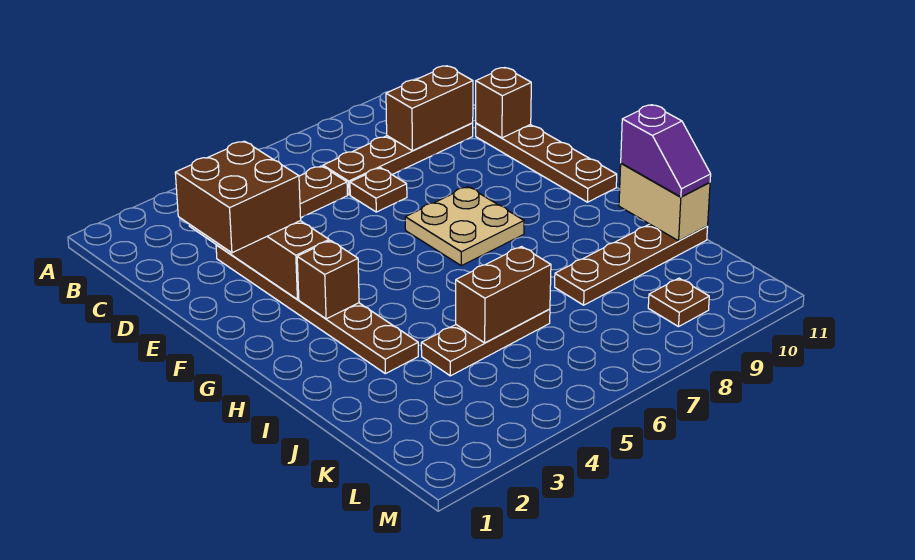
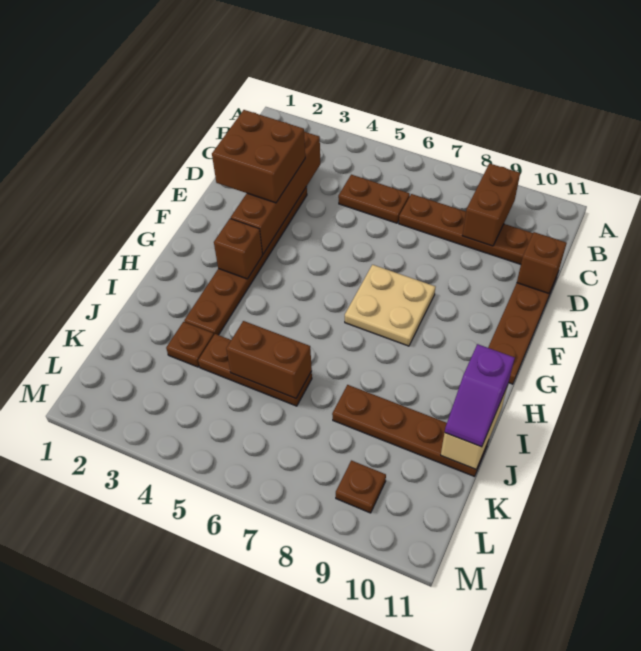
brown 1x2 brick [386,66,473,151] -> brown 1x2 brick turned to [462,163,520,246]
brown 1x1 plate [350,168,407,212] -> brown 1x1 plate moved to [166,322,214,367]

